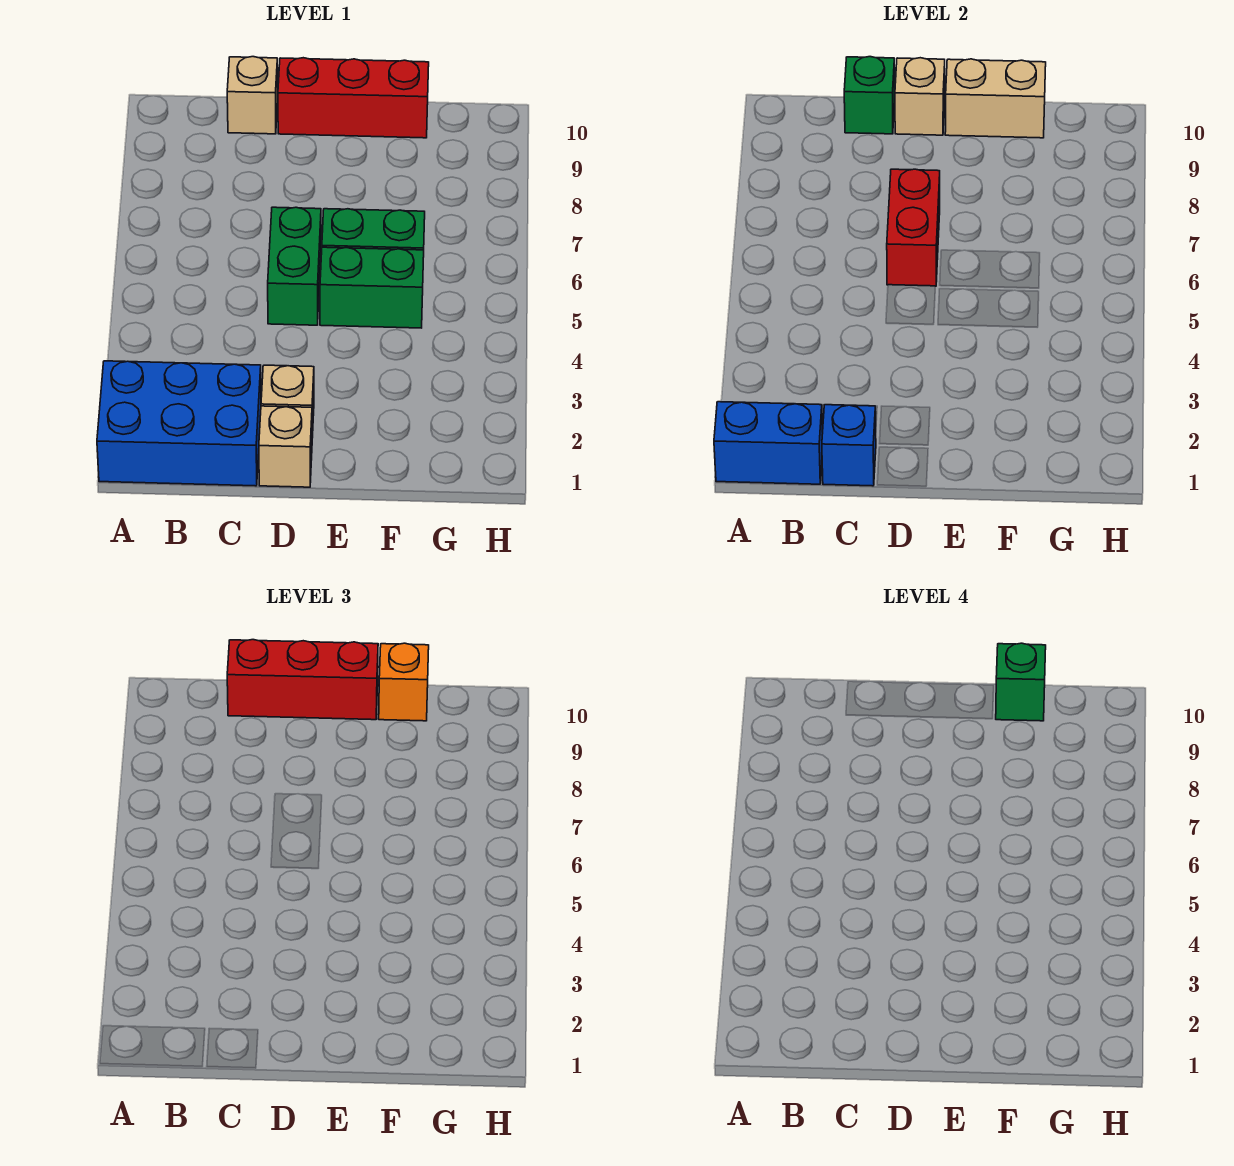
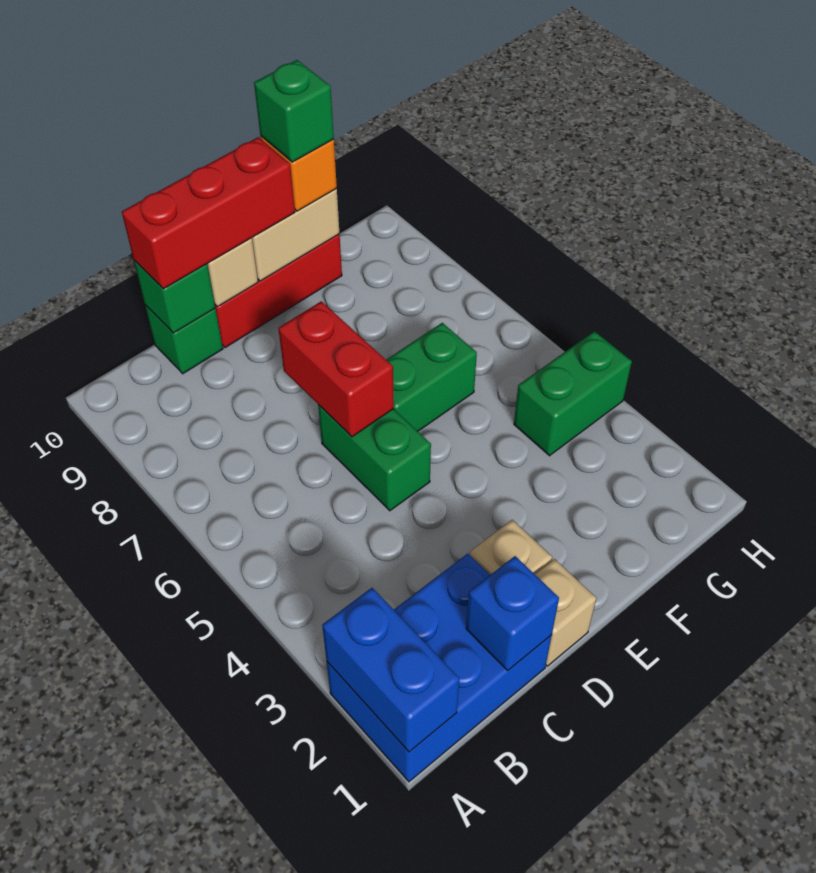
blue 1x2 brick [714,402,823,484] -> blue 1x2 brick turned to [322,588,459,752]
tan 1x1 brick [227,57,278,134] -> green 1x1 brick [145,305,223,374]
green 1x2 brick [320,247,424,328] -> green 1x2 brick moved to [514,331,632,456]

